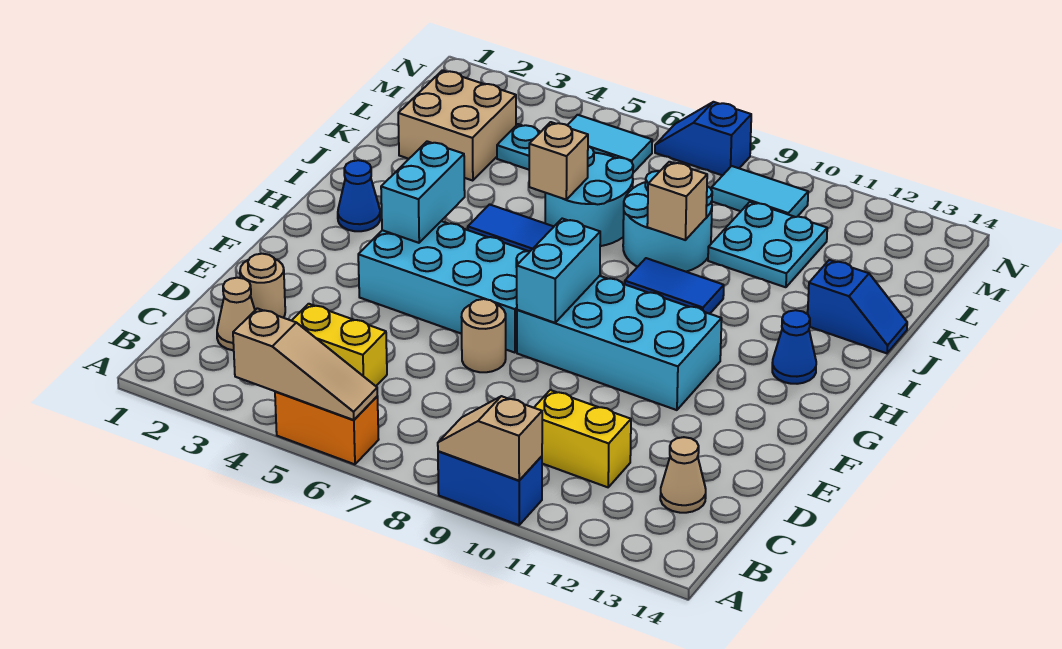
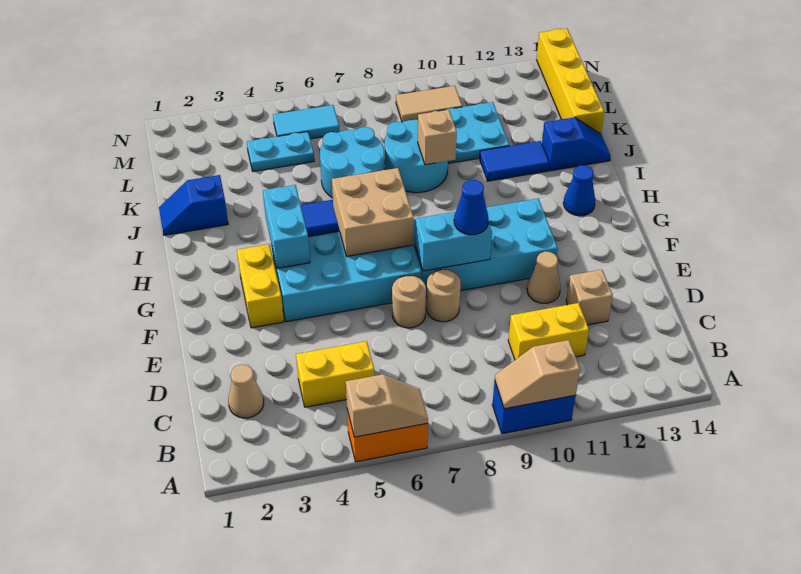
tan 1x3 slope [233,308,377,420] -> tan 1x2 slope [346,374,428,437]
tan 1x1 cone [660,437,706,513] -> tan 1x1 cone moved to [527,252,561,303]
tan 1x1 round brick [240,254,285,318] -> tan 1x1 round brick moved to [426,270,461,322]
none -> yellow 1x2 brick [237,244,284,328]
cyan 1x2 brick [517,219,600,323] -> cyan 1x2 brick turned to [415,212,492,271]
blue 1x1 cone [338,160,380,231] -> blue 1x1 cone moved to [454,180,489,235]
blue 1x2 tile [625,258,724,314] -> blue 1x2 tile moved to [480,141,549,181]
tan 1x1 brick [529,122,588,200] -> tan 1x1 brick moved to [566,270,613,325]
tan 2x2 brick [398,70,516,181] -> tan 2x2 brick moved to [332,168,414,256]
none -> yellow 1x4 brick [536,28,604,134]
cyan 1x2 tile [711,166,808,217] -> tan 1x2 tile [396,86,462,122]
blue 1x2 slope [655,102,751,175] -> blue 1x2 slope moved to [159,175,228,235]

